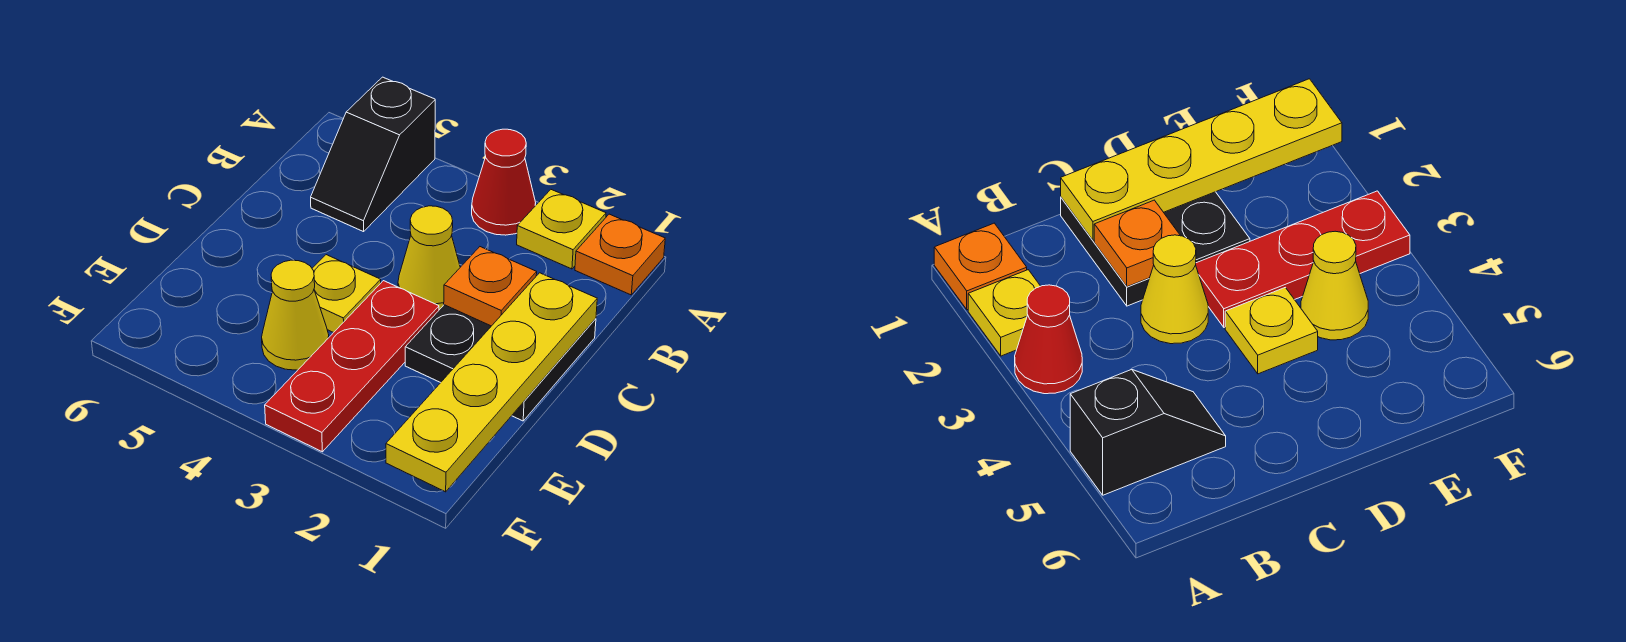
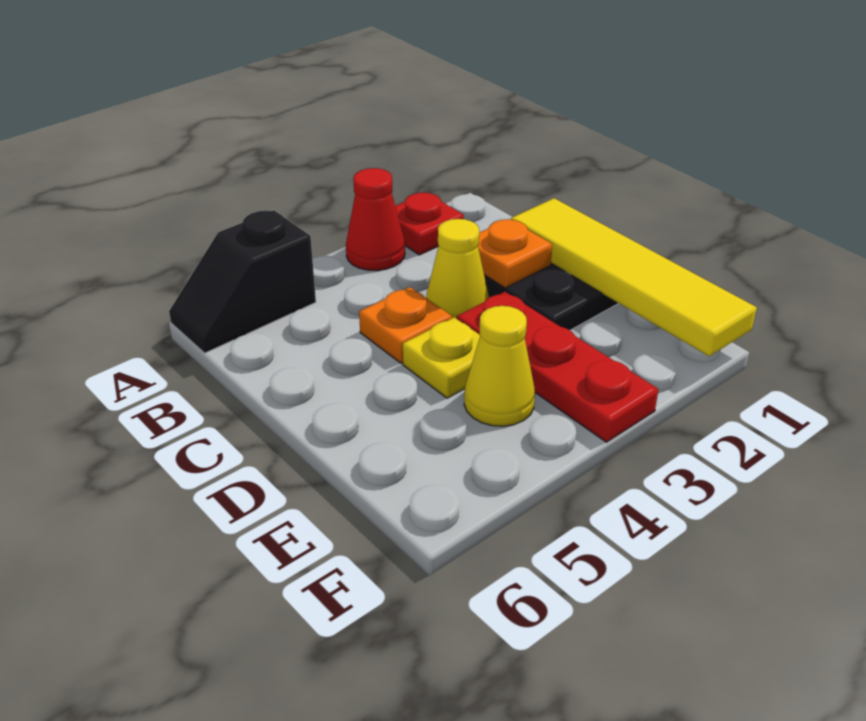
orange 1x1 plate [575,214,665,295] -> orange 1x1 plate moved to [359,287,452,363]
yellow 1x1 plate [517,190,606,269] -> red 1x1 plate [395,193,464,255]
black 1x2 slope [311,77,435,232] -> black 1x2 slope turned to [169,210,316,353]
yellow 1x4 plate [386,273,597,492] -> yellow 1x4 tile [511,198,757,356]

